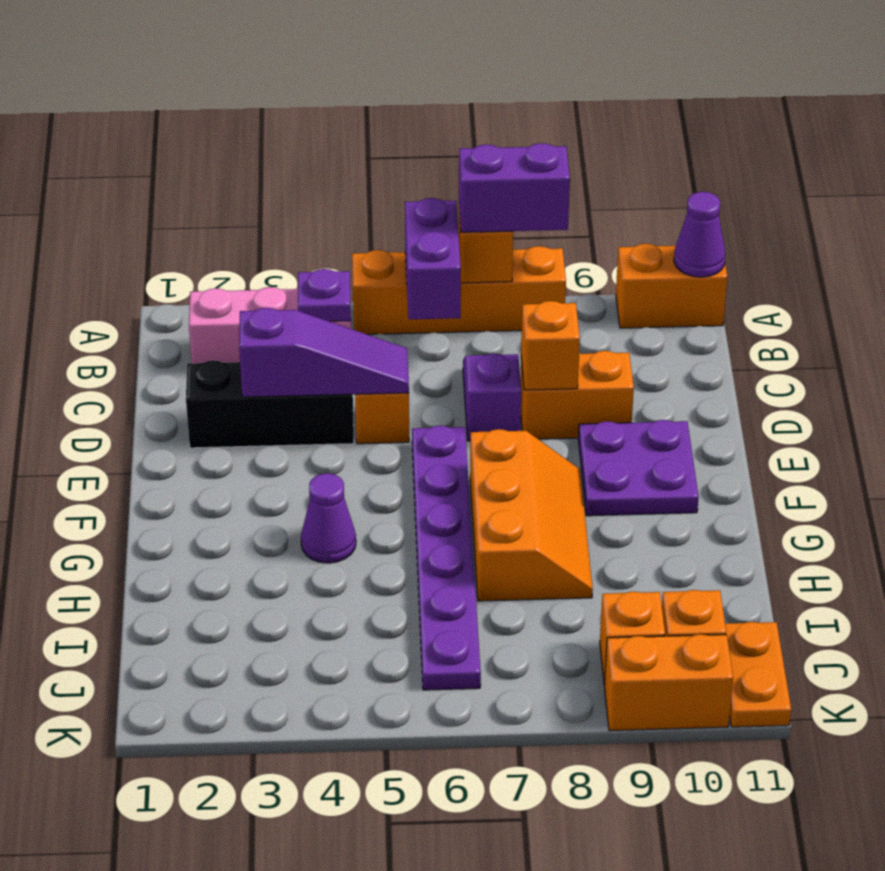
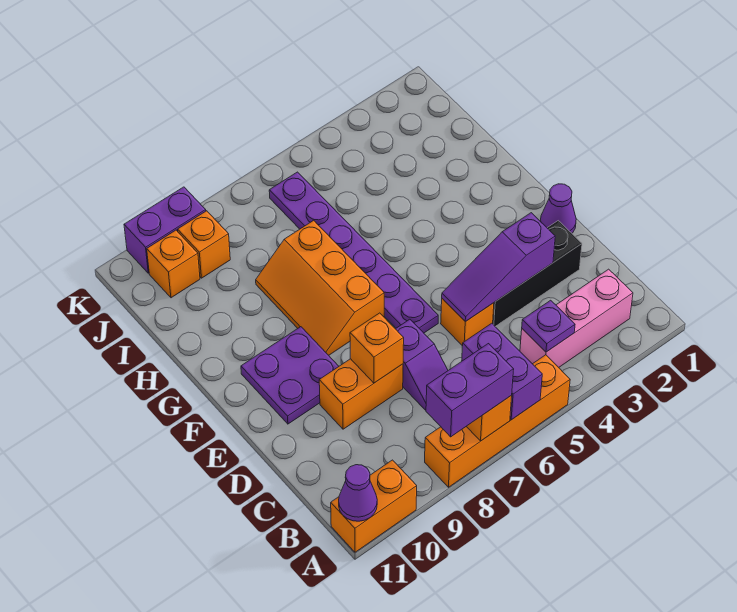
purple 1x1 cone [301,473,356,563] -> purple 1x1 cone moved to [540,184,576,233]
orange 1x2 plate [725,622,791,727] -> none
orange 1x2 brick [604,634,733,731] -> purple 1x2 brick [124,187,206,273]

